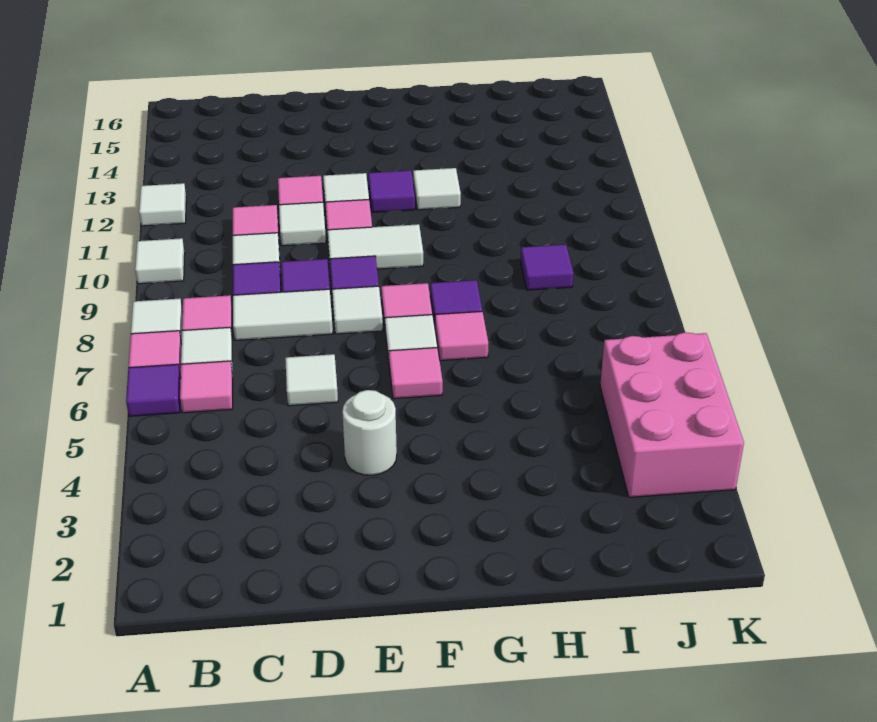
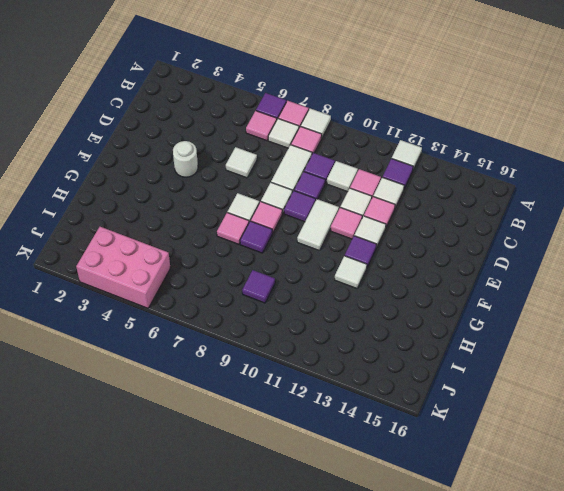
white 1x1 tile [135,238,185,284] -> white 1x1 tile moved to [373,177,404,208]
none -> purple 1x1 tile [383,159,413,189]
pink 1x1 tile [389,348,443,399] -> none

